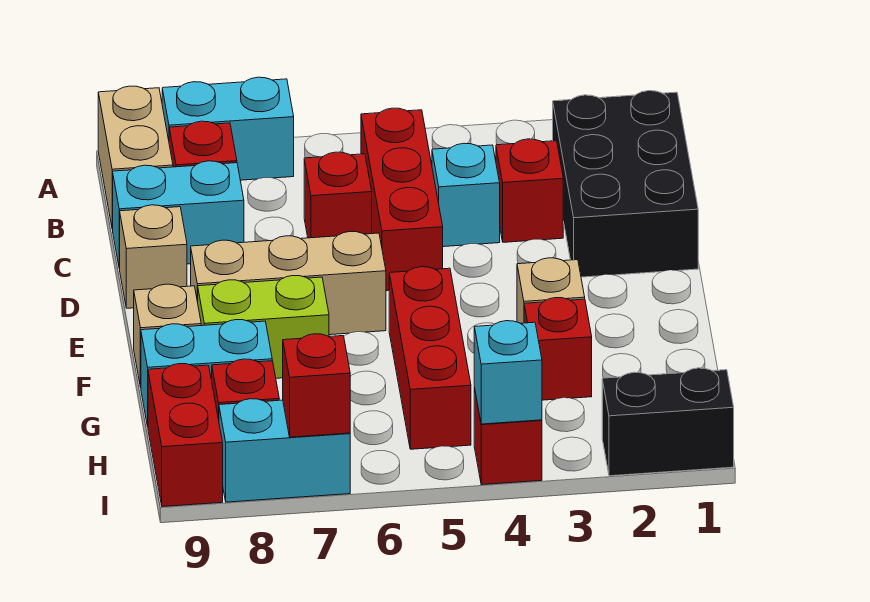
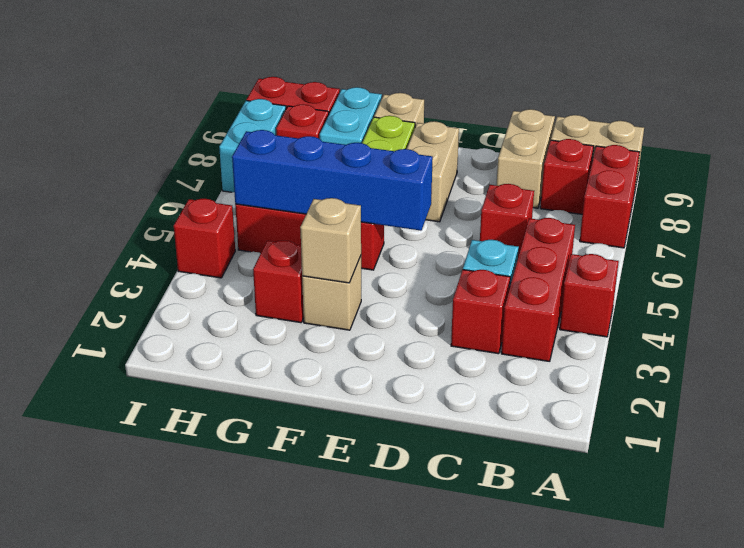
cyan 1x2 brick [162,77,294,180] -> red 1x2 brick [580,145,640,248]
black 2x3 brick [553,91,698,277] -> none
red 1x3 brick [361,108,443,291] -> red 1x3 brick turned to [501,218,575,362]
cyan 1x2 brick [113,161,244,268] -> tan 1x2 brick [496,109,555,208]
tan 1x1 brick [119,205,187,308] -> tan 1x1 brick moved to [300,198,361,283]
none -> blue 1x4 brick [232,130,433,231]
tan 1x3 brick [191,232,386,335] -> tan 1x2 brick [407,121,459,222]
black 1x2 brick [602,368,734,476] -> none
cyan 1x1 brick [474,321,542,424] -> none
red 1x1 brick [283,334,350,437] -> red 1x1 brick moved to [560,254,619,337]

